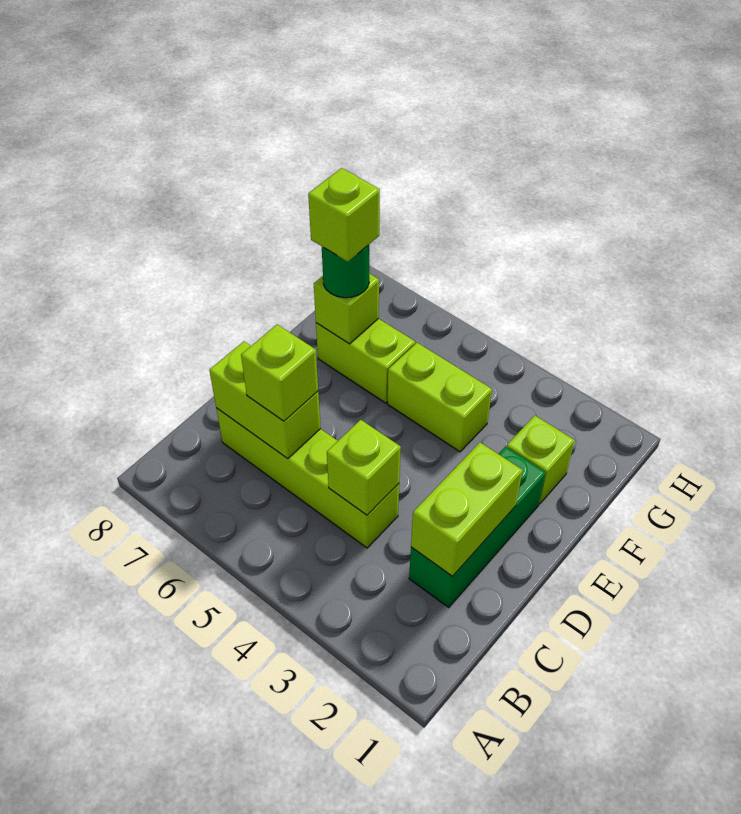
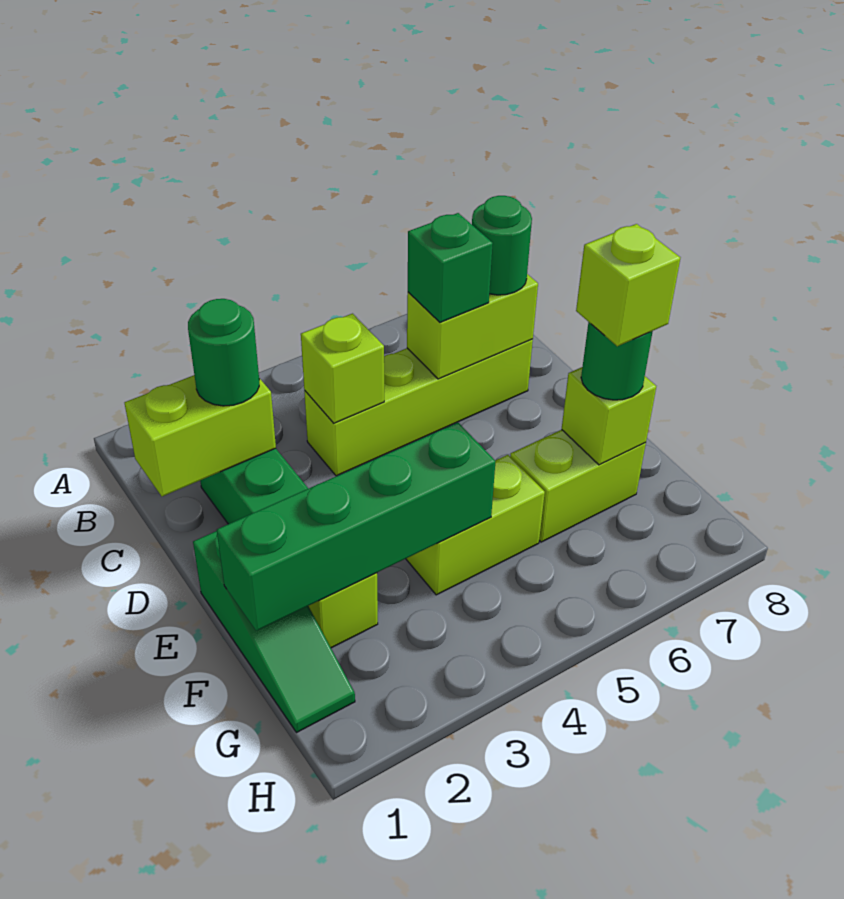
lime 1x2 brick [411,442,523,576] -> lime 1x2 brick turned to [125,375,276,496]
none -> green 1x1 round brick [188,299,259,406]
lime 1x1 brick [241,325,318,421] -> green 1x1 brick [408,213,493,322]
none -> green 1x1 round brick [472,196,532,295]
none -> green 1x3 slope [193,531,355,733]
none -> green 1x4 brick [217,422,496,631]

